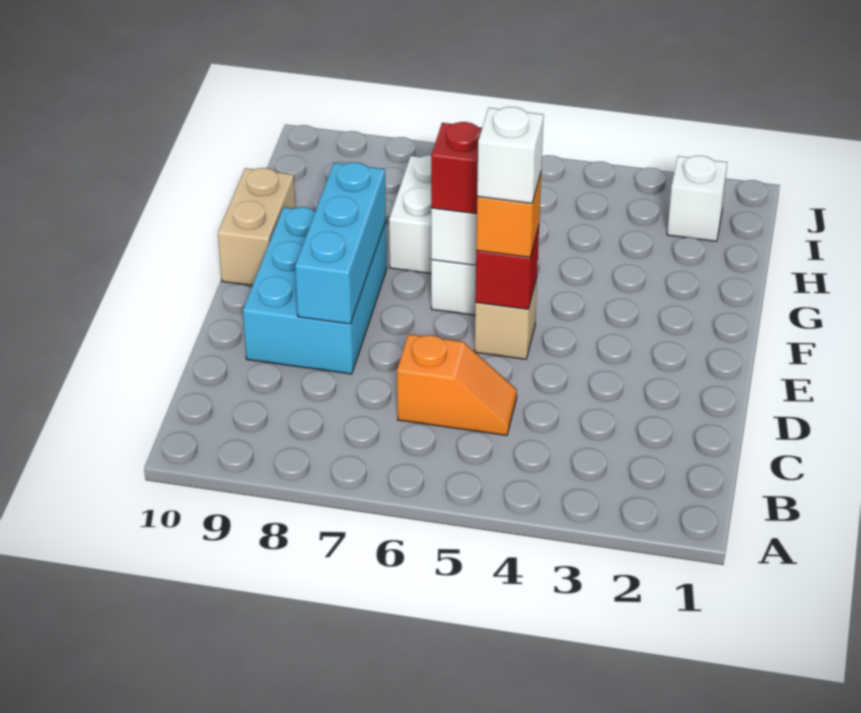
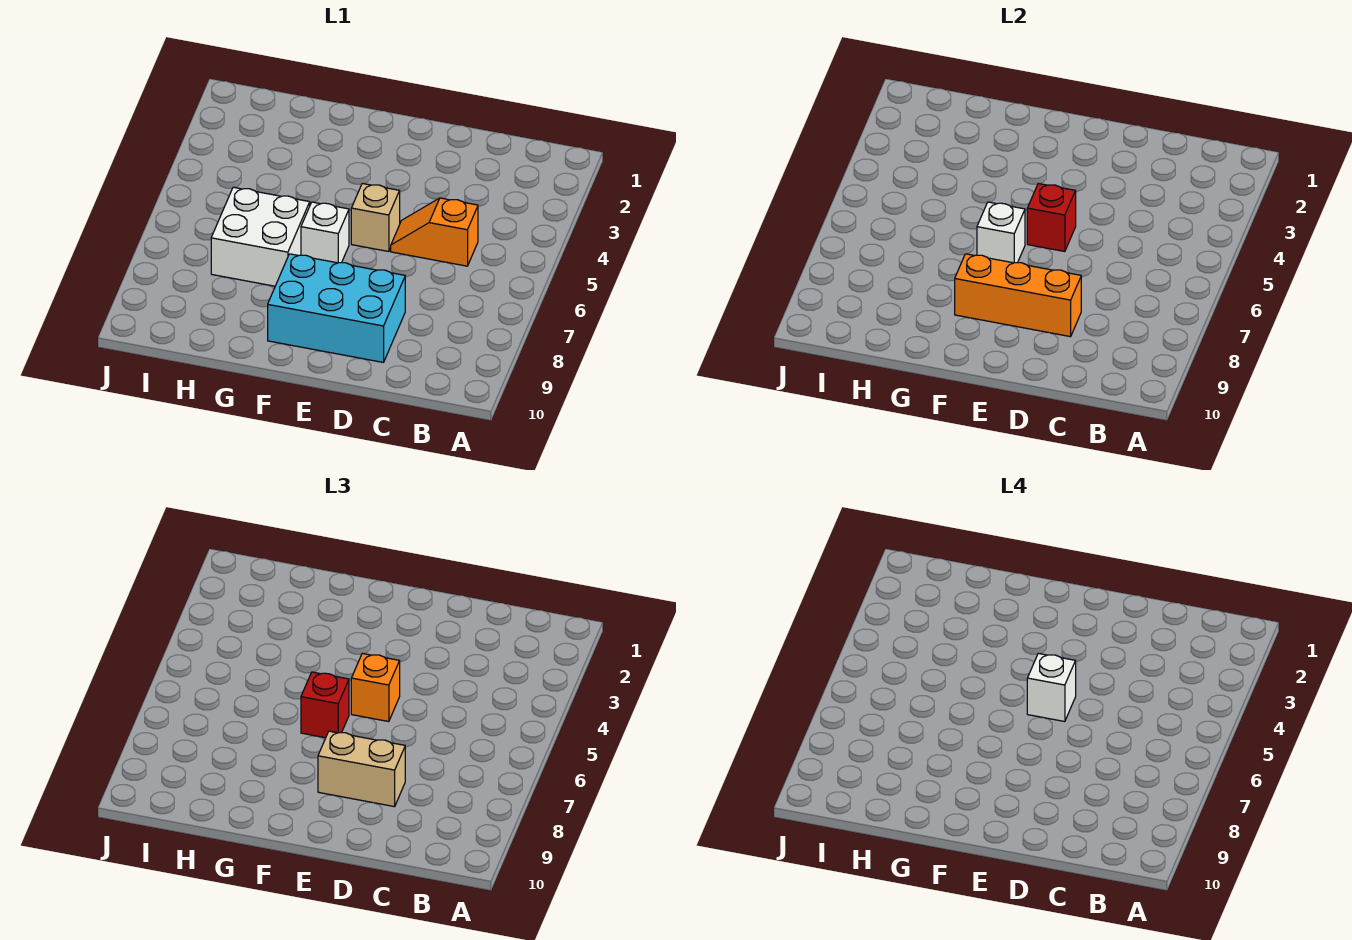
orange 1x2 slope [397,334,517,435] -> orange 1x2 slope turned to [391,198,478,266]
cyan 1x3 brick [295,162,386,324] -> orange 1x3 brick [955,254,1081,337]
tan 1x2 brick [218,168,295,286] -> tan 1x2 brick moved to [318,731,405,807]
white 1x1 brick [667,156,727,241] -> none

